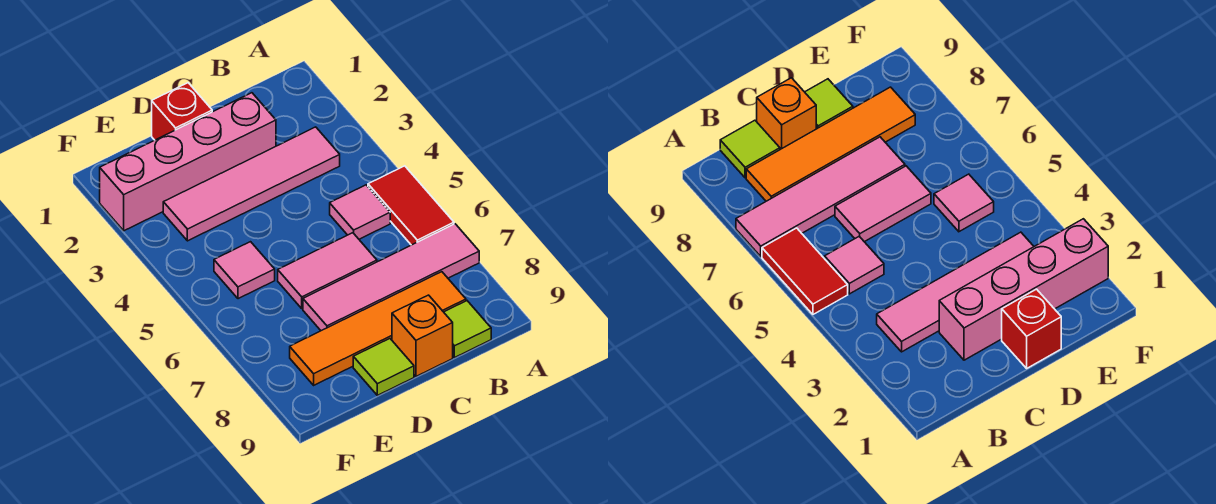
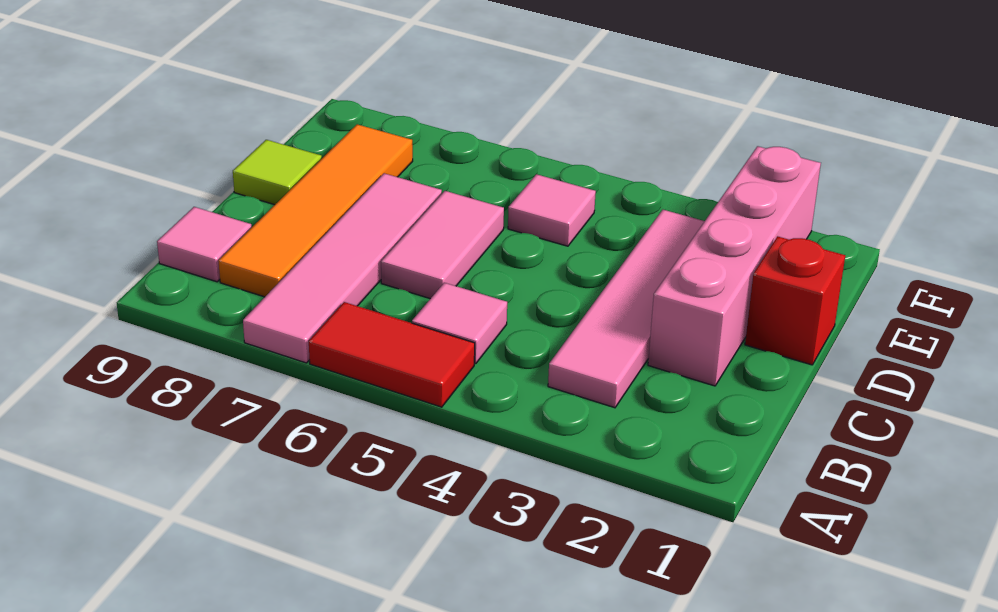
lime 1x1 tile [444,301,491,358] -> pink 1x1 tile [157,207,252,282]
orange 1x1 brick [392,295,453,376] -> none

